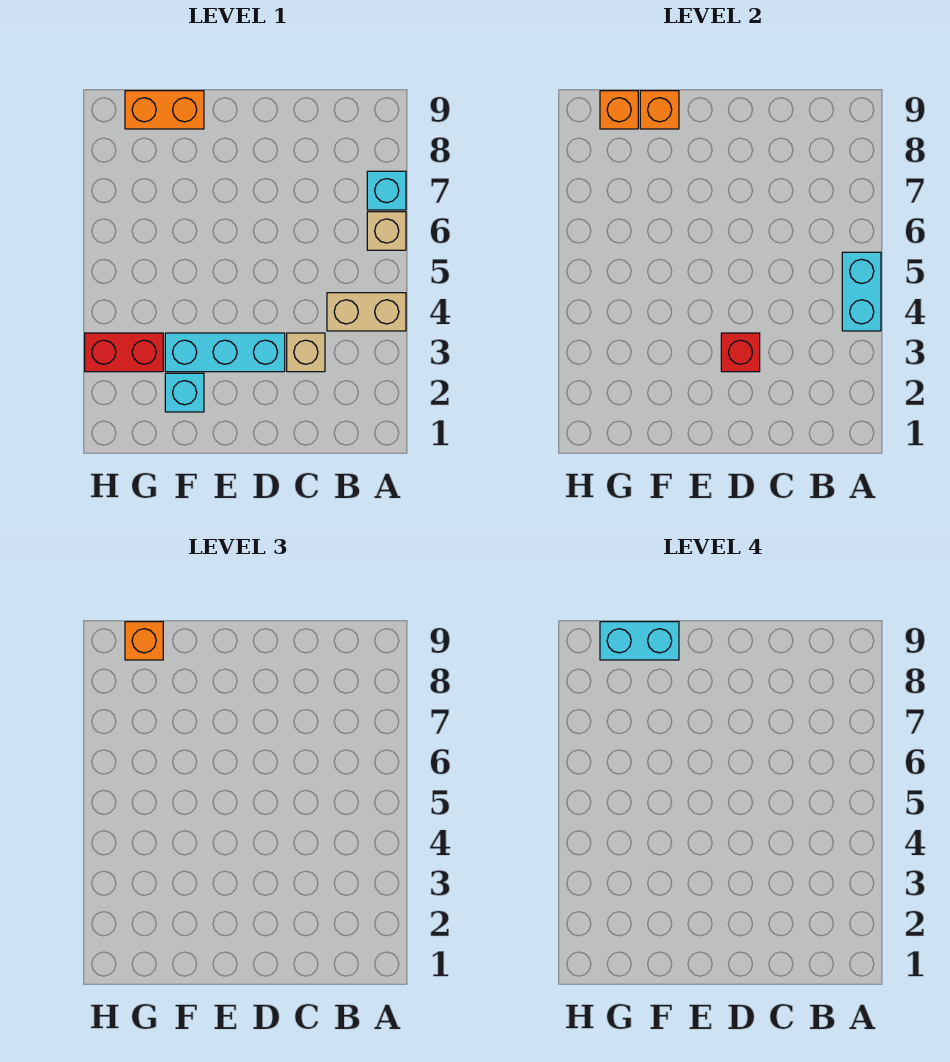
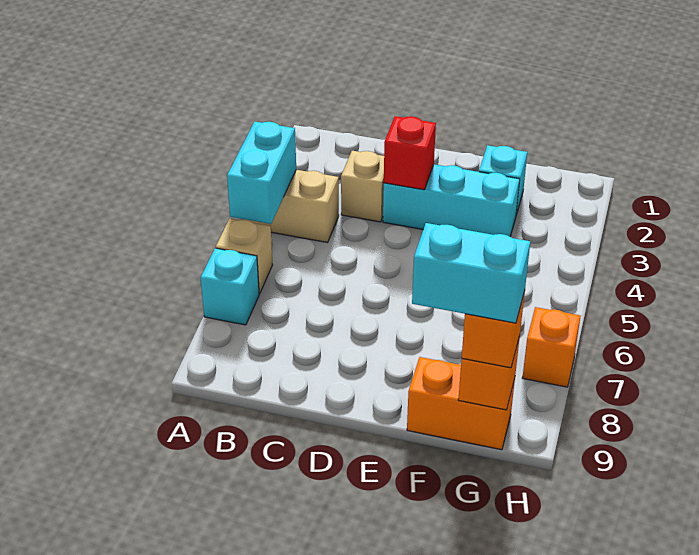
orange 1x1 brick [640,91,679,129] -> orange 1x1 brick moved to [522,307,580,387]
red 1x2 brick [85,333,163,372] -> none

